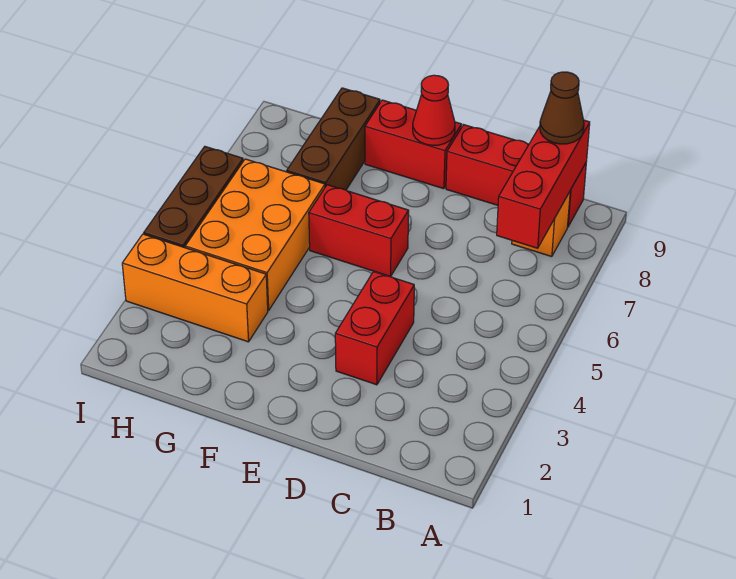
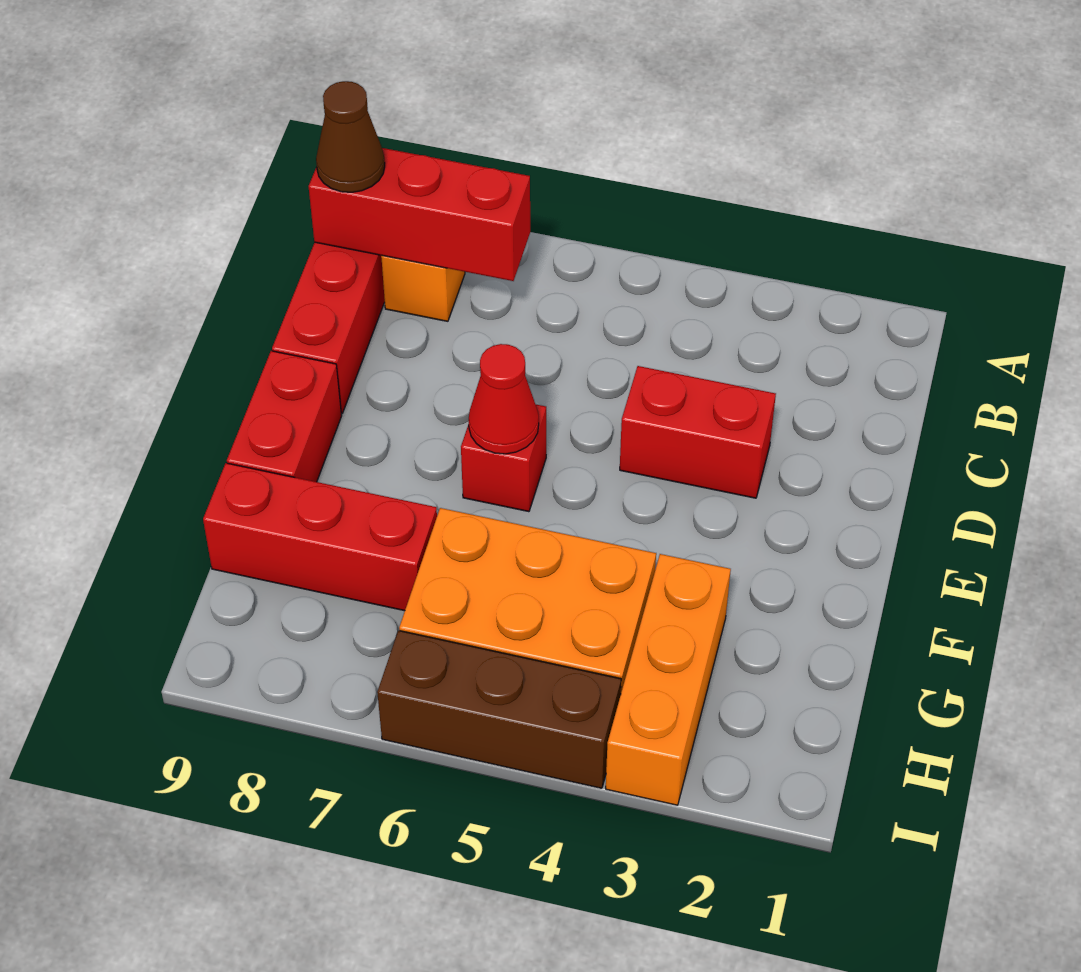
red 1x2 brick [309,185,409,277] -> red 1x1 brick [461,405,546,512]
red 1x1 cone [413,75,455,145] -> red 1x1 cone moved to [469,344,539,454]
brown 1x3 brick [287,88,380,190] -> red 1x3 brick [203,463,437,611]

